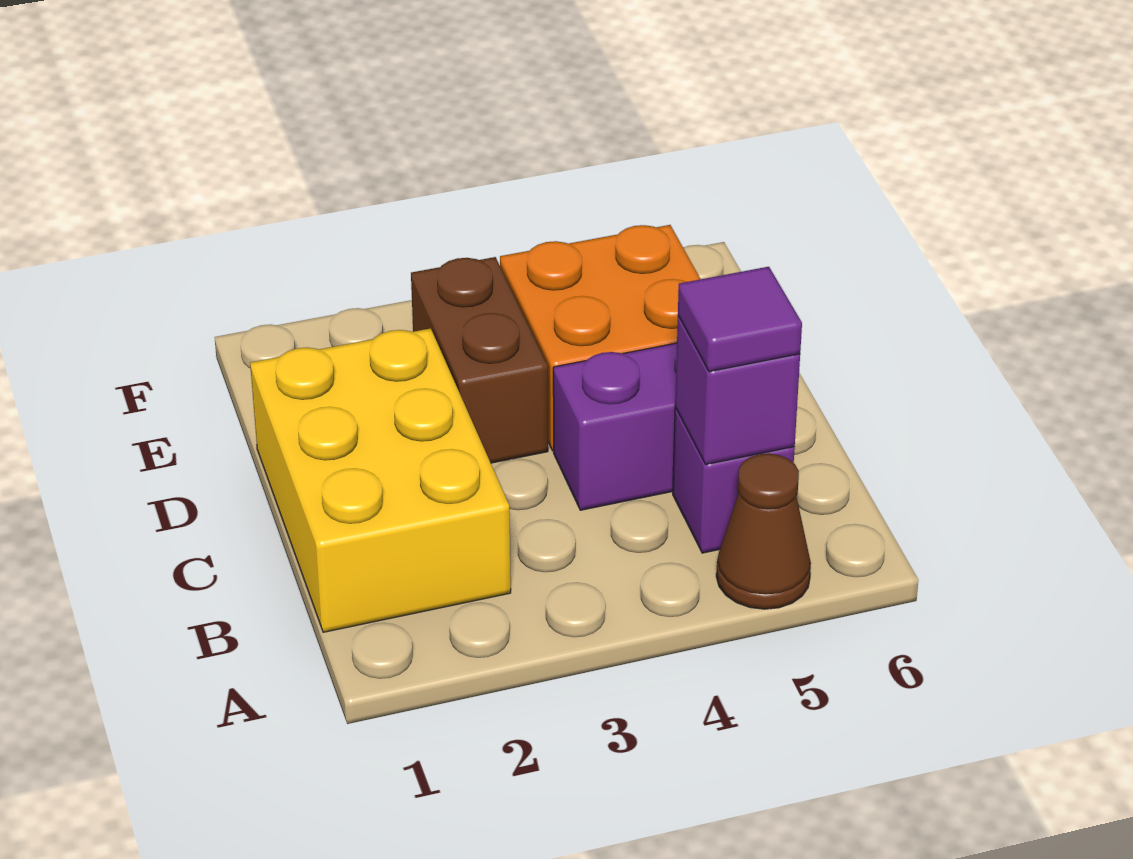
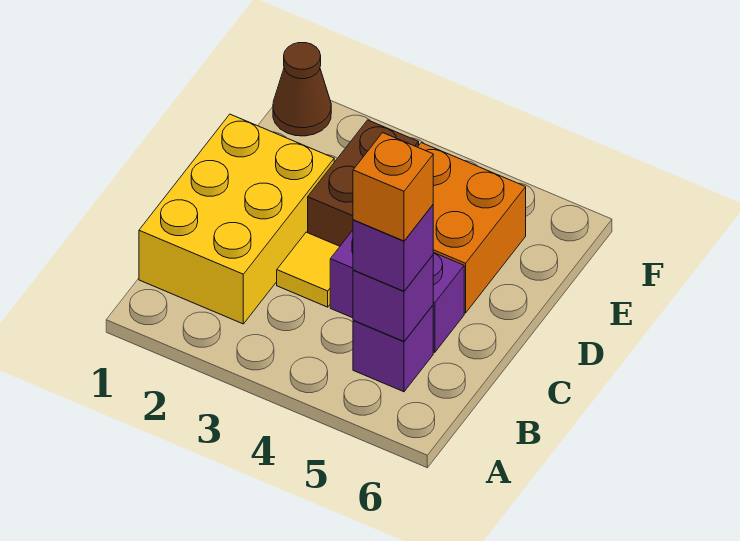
brown 1x1 cone [716,453,811,609] -> brown 1x1 cone moved to [273,43,331,136]
purple 1x1 tile [678,267,802,372] -> purple 1x1 brick [353,205,433,291]
none -> orange 1x1 brick [353,133,433,241]
none -> yellow 1x1 tile [277,232,340,307]

